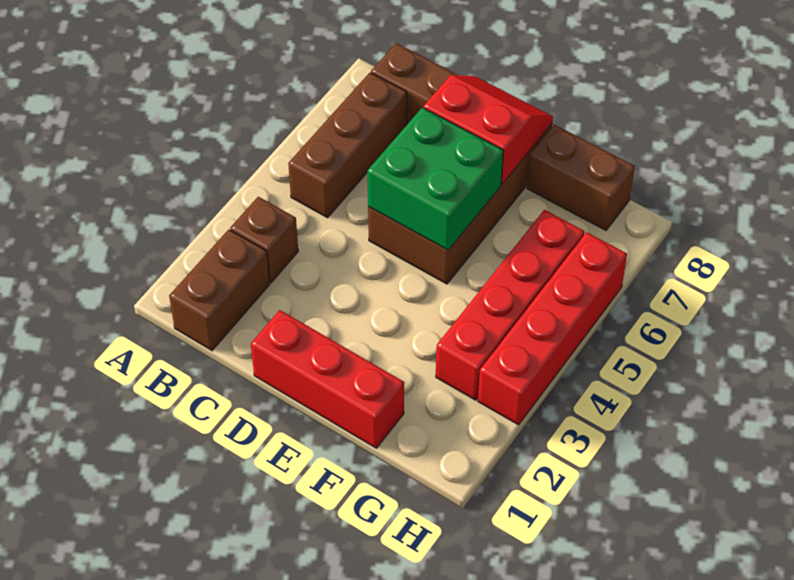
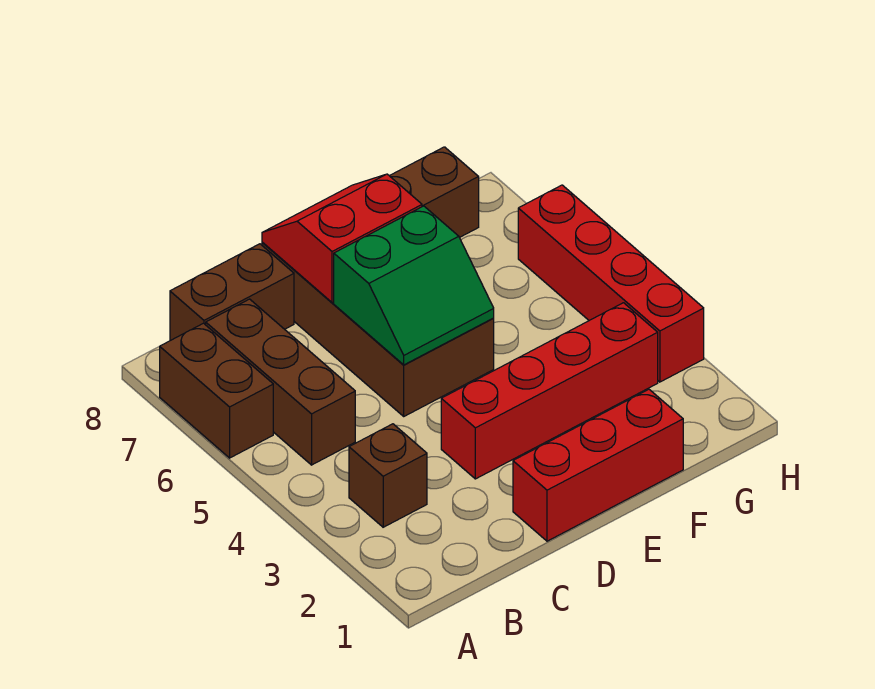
brown 1x2 brick [169,229,270,351] -> brown 1x2 brick moved to [160,323,273,458]
green 2x2 brick [367,108,503,250] -> green 2x2 slope [334,206,494,365]
red 1x4 brick [436,210,584,400] -> red 1x4 brick turned to [441,303,658,479]

